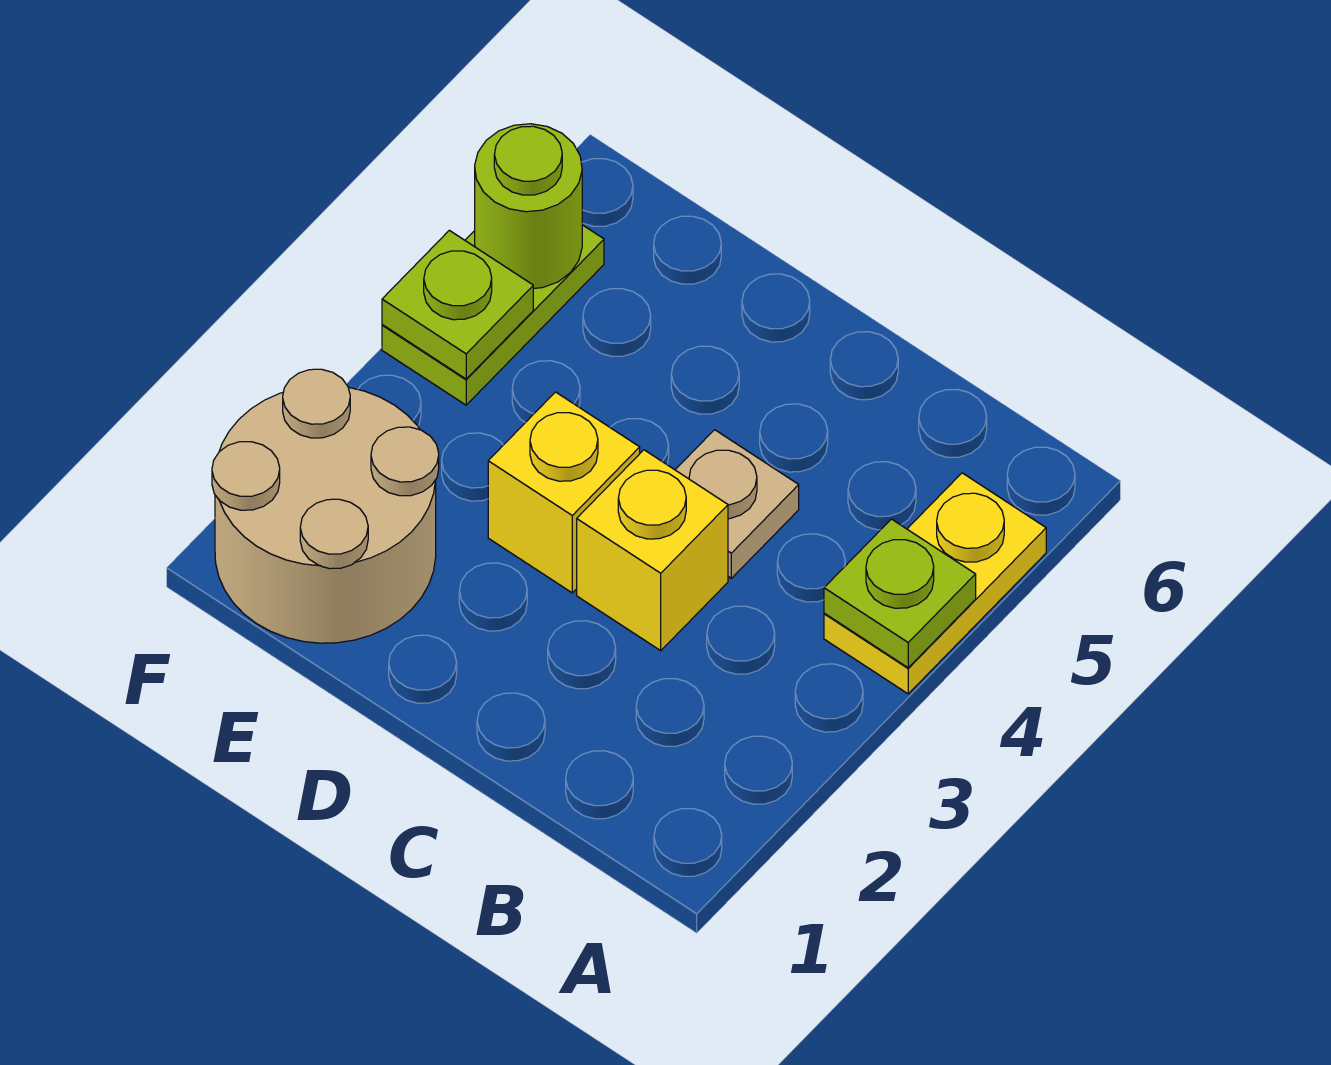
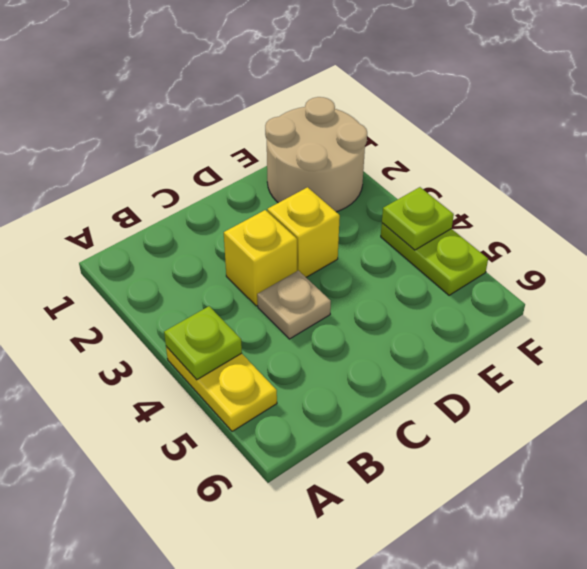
lime 1x1 round brick [475,124,582,288] -> none

